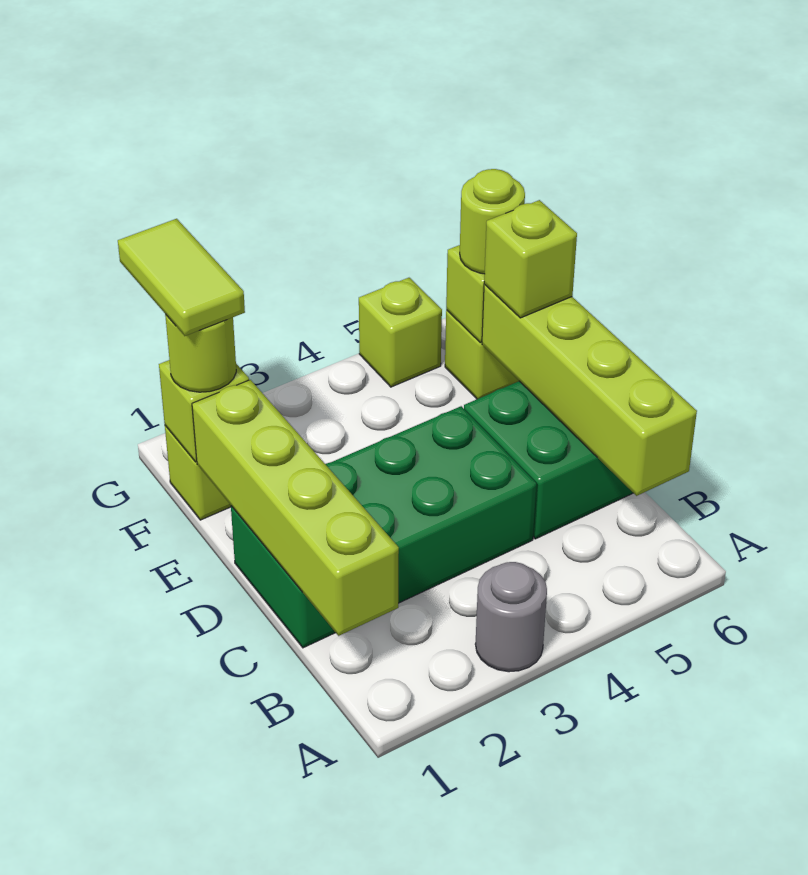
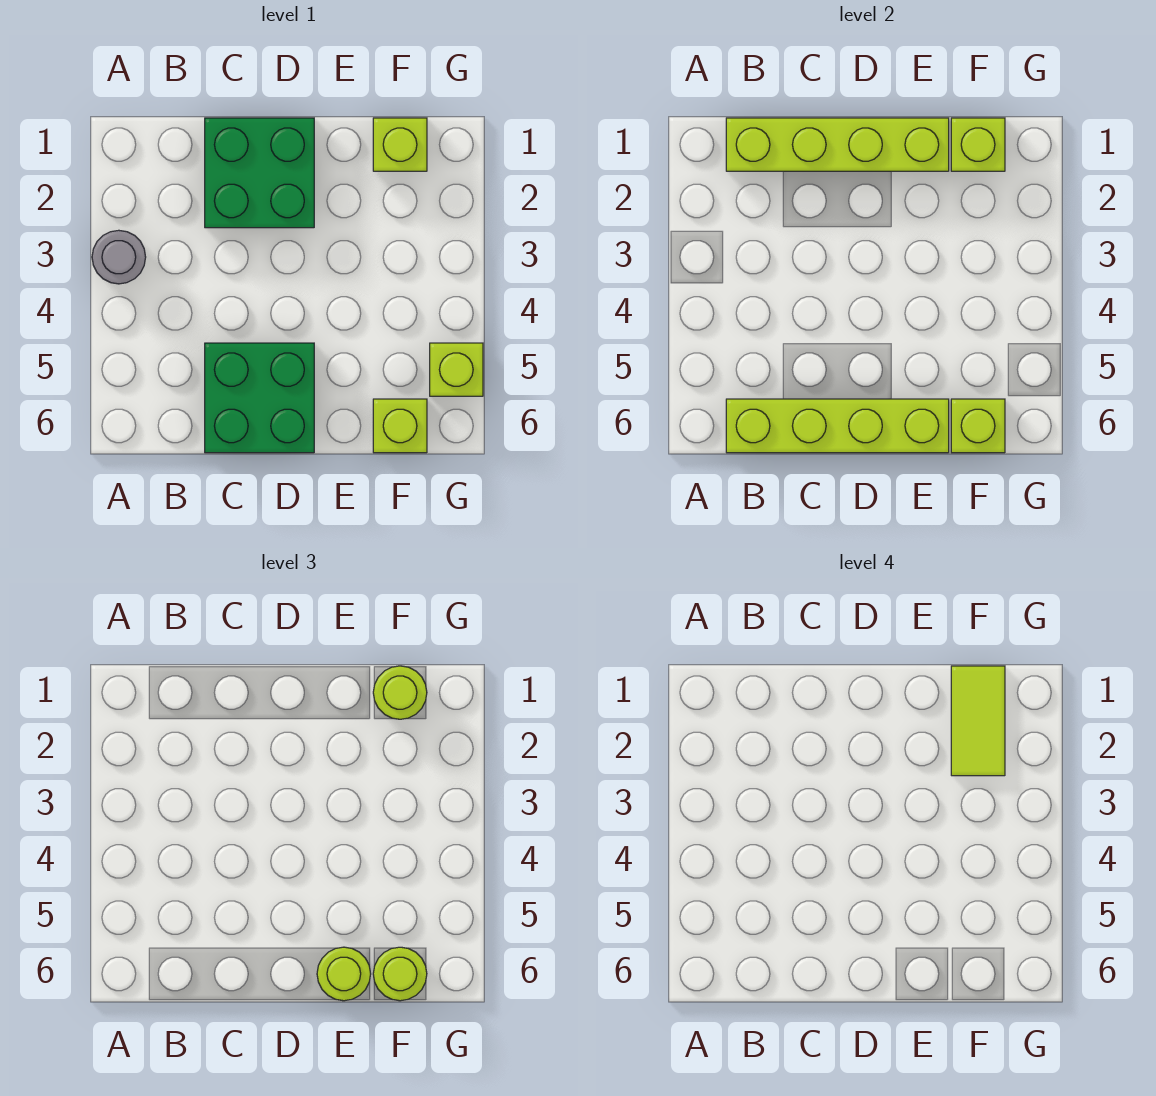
green 2x4 brick [231,406,536,648] -> green 2x2 brick [205,118,314,228]
lime 1x1 brick [484,200,577,318] -> lime 1x1 round brick [317,947,371,1001]
lime 1x2 tile [118,219,245,336] -> lime 1x2 tile turned to [951,666,1005,776]

